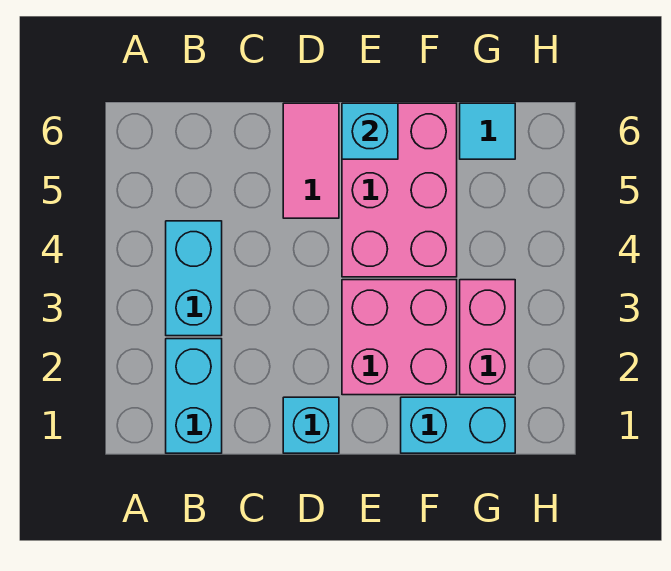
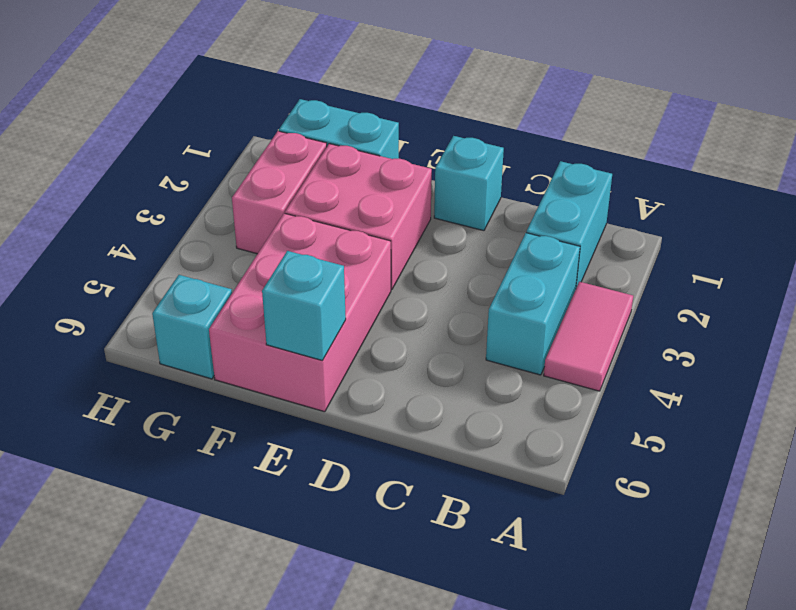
pink 1x2 tile [283,103,339,218] -> pink 1x2 tile moved to [544,282,633,391]
cyan 1x1 tile [460,103,515,159] -> cyan 1x1 brick [152,275,232,379]

